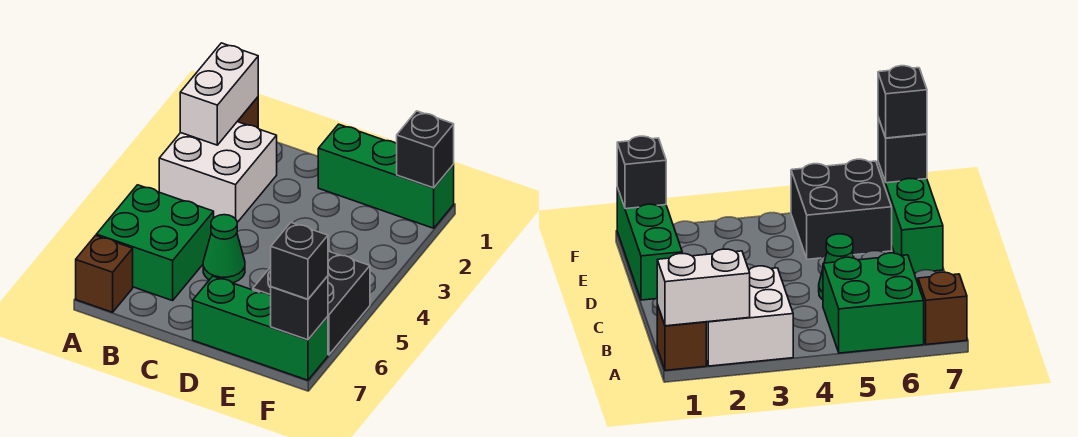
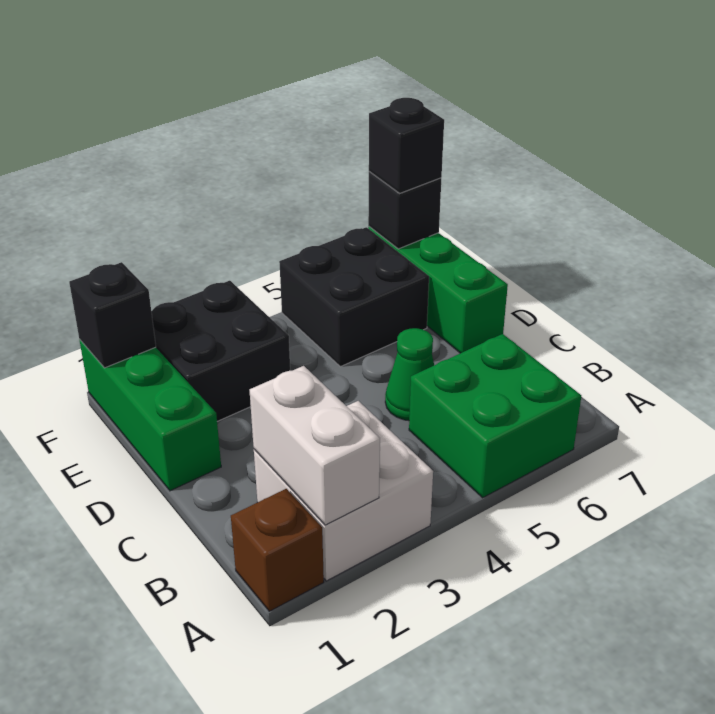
white 1x2 brick [180,43,258,145] -> white 1x2 brick turned to [250,366,380,525]
brown 1x1 brick [76,235,133,312] -> none
none -> black 2x2 brick [151,281,290,421]

